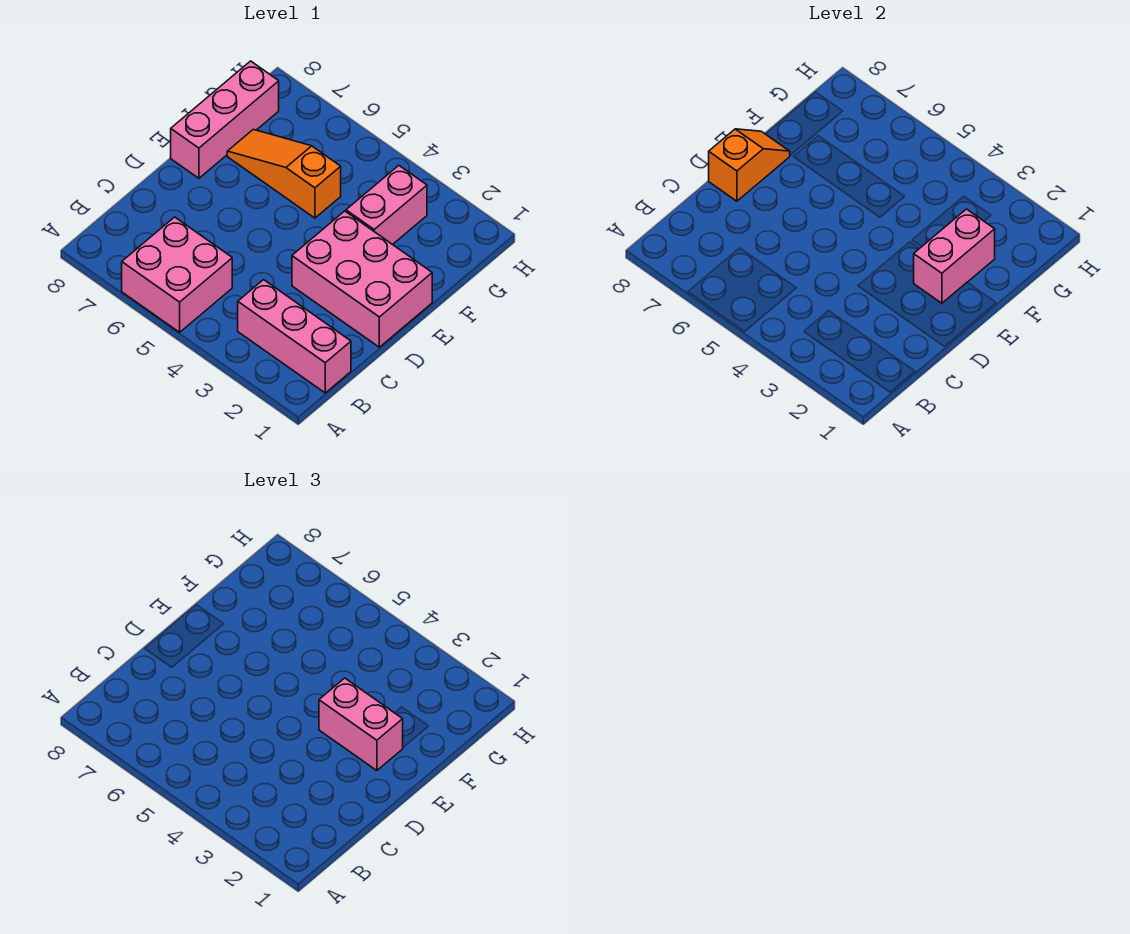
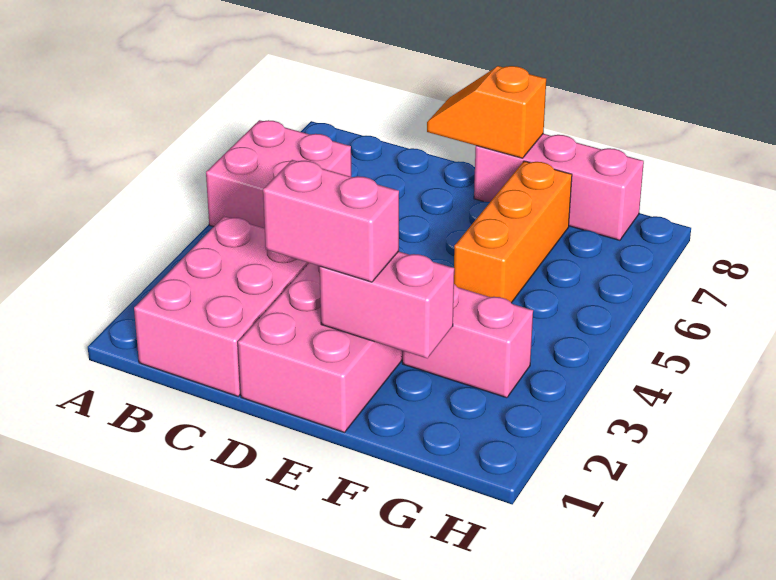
pink 1x3 brick [238,280,351,393] -> pink 2x3 brick [134,216,309,396]
orange 1x2 slope [709,129,790,201] -> orange 1x2 slope turned to [427,66,546,158]
pink 1x2 brick [319,678,403,771] -> pink 1x2 brick turned to [263,160,399,282]
orange 1x3 slope [227,129,341,218] -> orange 1x3 brick [454,161,572,303]

